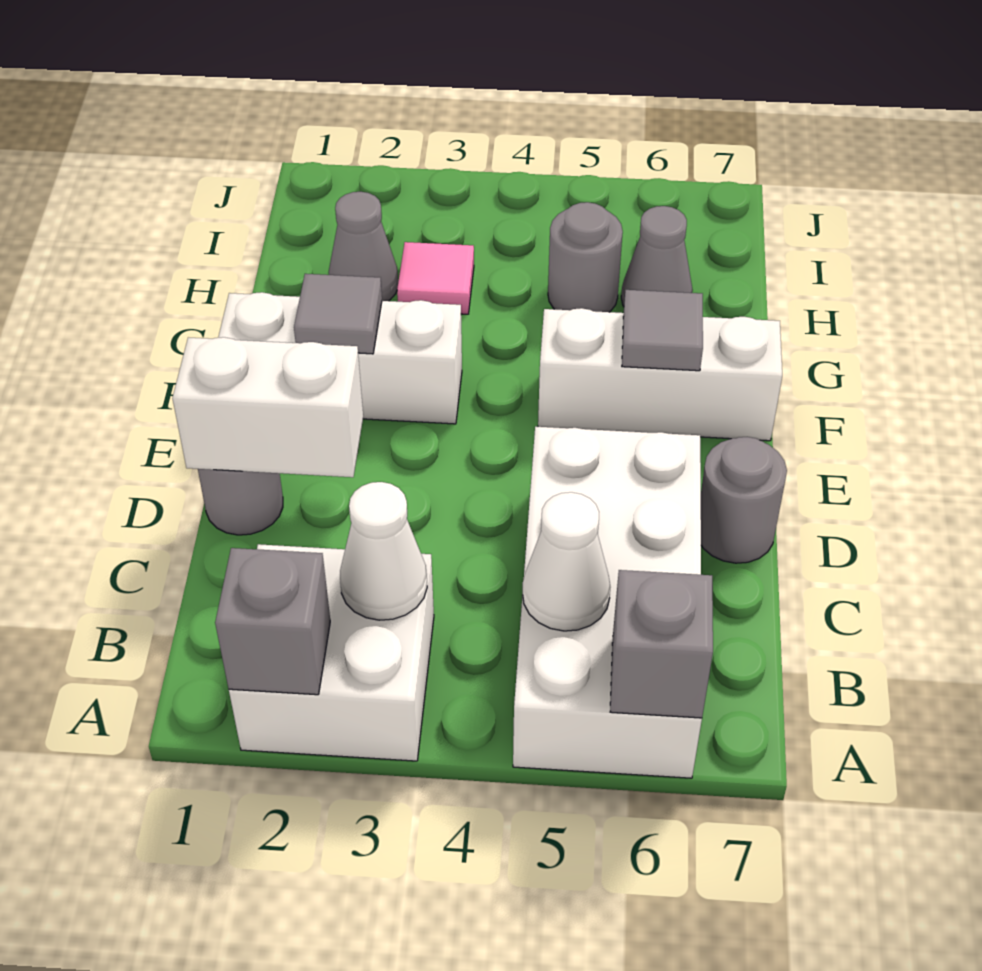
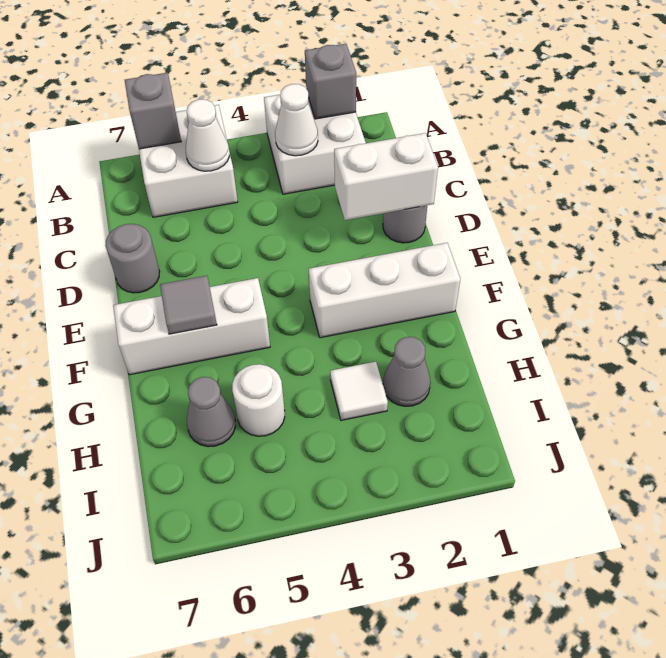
white 2x4 brick [513,427,702,778] -> white 2x2 brick [139,105,238,217]
grey 1x1 tile [294,274,382,354] -> none
pink 1x1 tile [397,242,474,314] -> white 1x1 tile [330,362,388,420]
grey 1x1 round brick [548,202,623,312] -> white 1x1 round brick [232,364,285,436]

